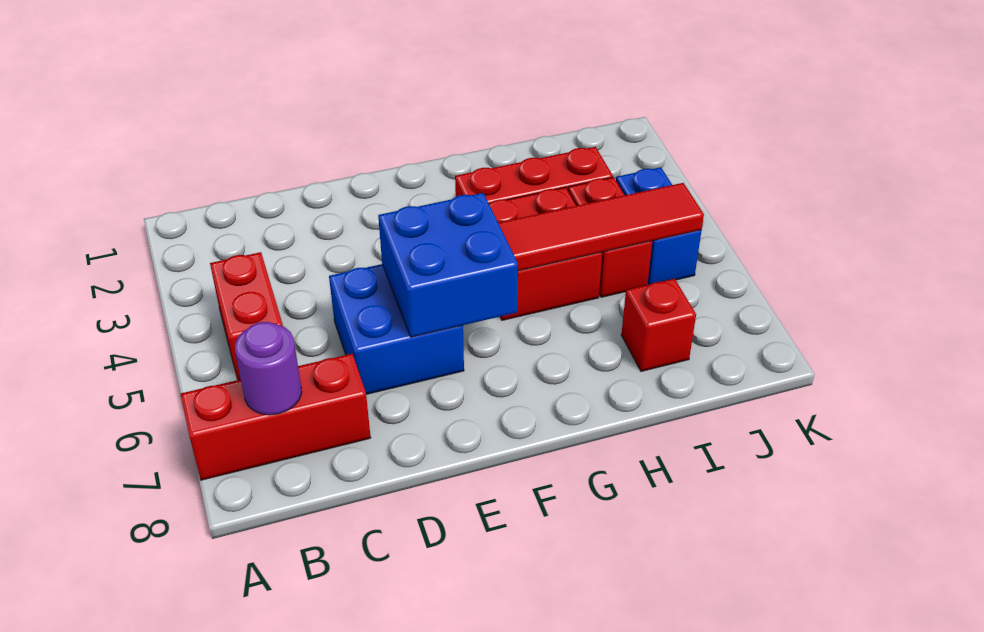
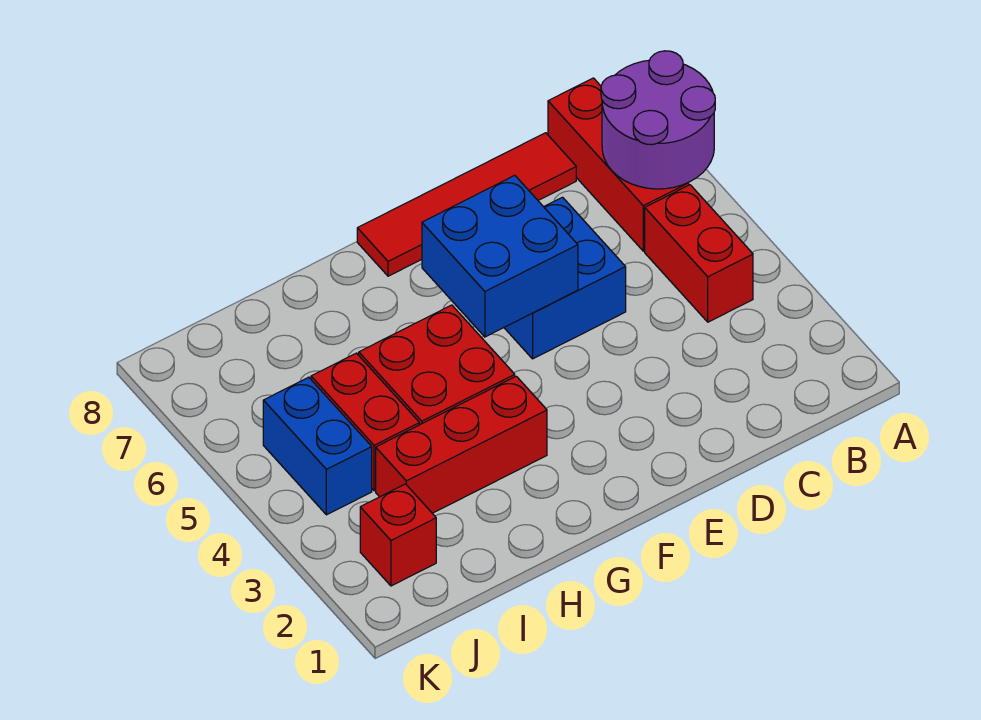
red 1x3 brick [180,354,371,480] -> red 1x3 brick turned to [548,78,689,251]
purple 1x1 round brick [235,322,302,415] -> purple 2x2 round brick [601,51,715,189]
red 1x4 tile [498,183,704,271] -> red 1x4 tile moved to [357,133,576,276]
red 1x1 brick [621,279,696,371] -> red 1x1 brick moved to [360,484,436,586]

